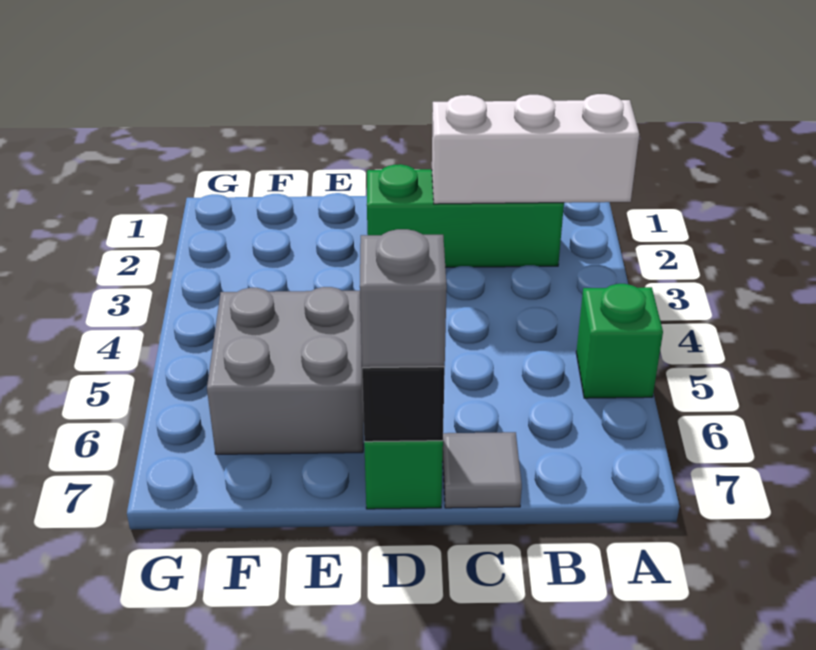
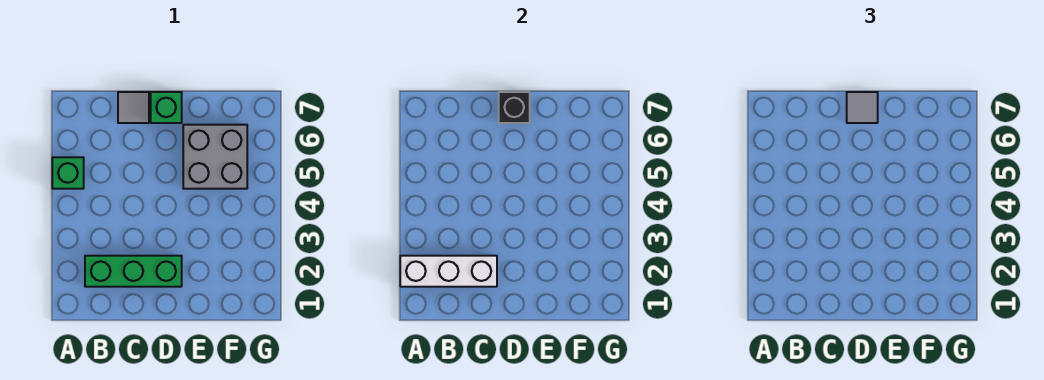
grey 1x1 brick [360,229,447,368] -> grey 1x1 tile [847,92,878,123]

